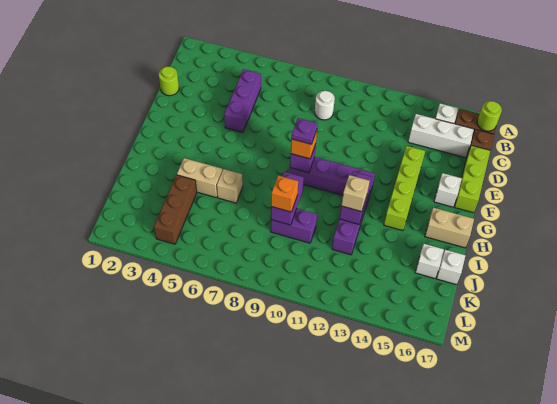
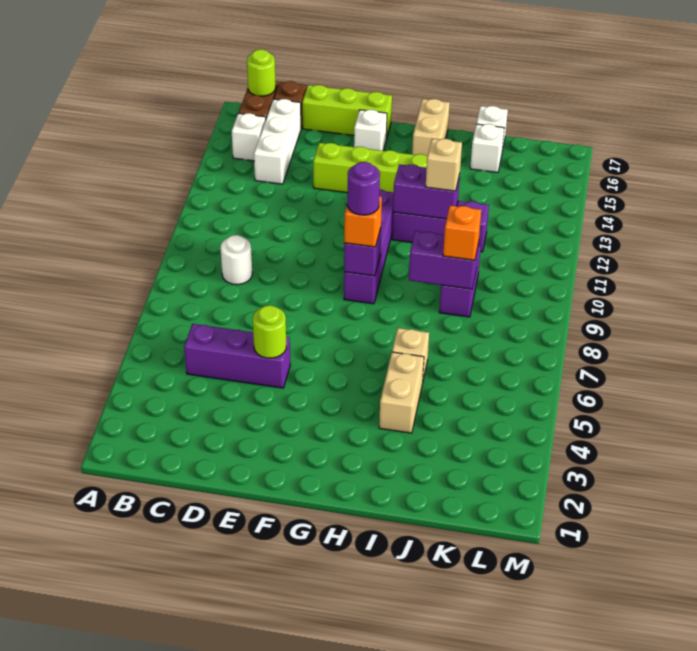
lime 1x1 round brick [159,67,179,96] -> lime 1x1 round brick moved to [253,305,286,358]
purple 1x1 plate [291,118,318,144] -> purple 1x1 round brick [347,162,380,215]
brown 1x3 brick [154,175,197,244] -> none

